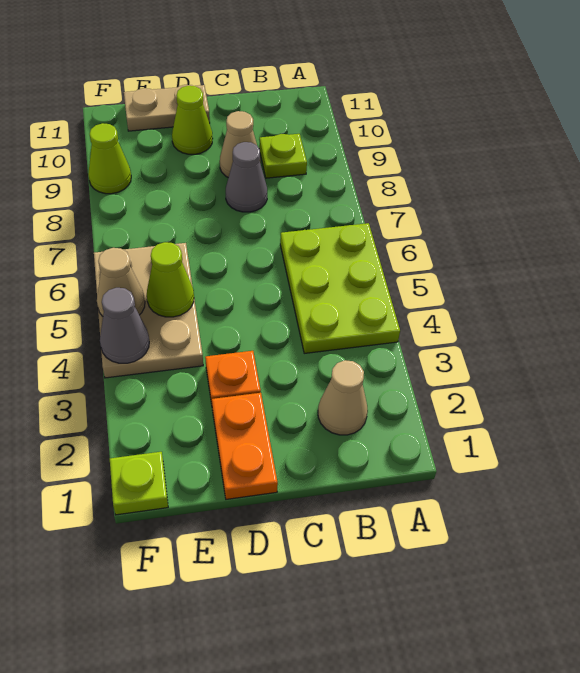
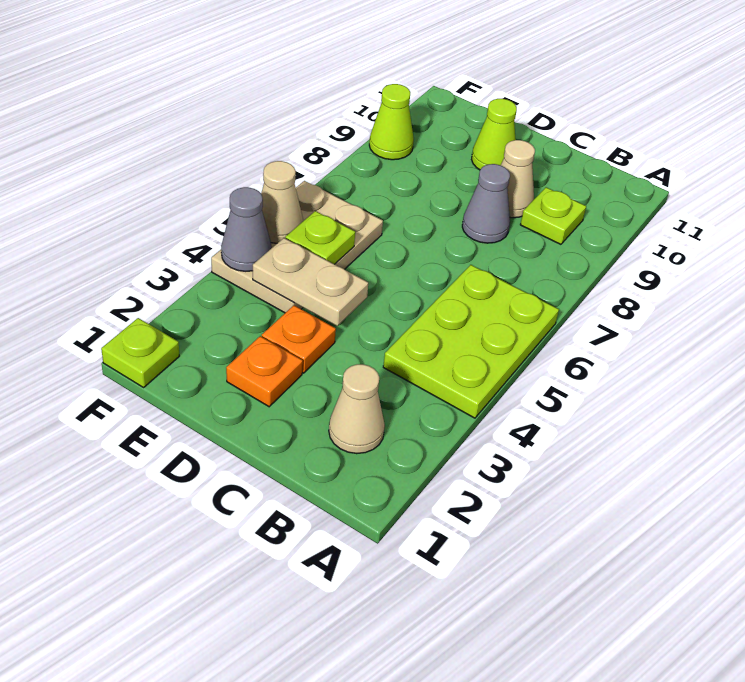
orange 1x2 plate [212,393,278,499] -> orange 1x1 plate [226,336,303,407]
tan 1x2 plate [124,85,210,131] -> tan 1x2 plate moved to [253,238,368,326]
lime 1x1 cone [147,242,194,317] -> lime 1x1 plate [285,211,355,264]

